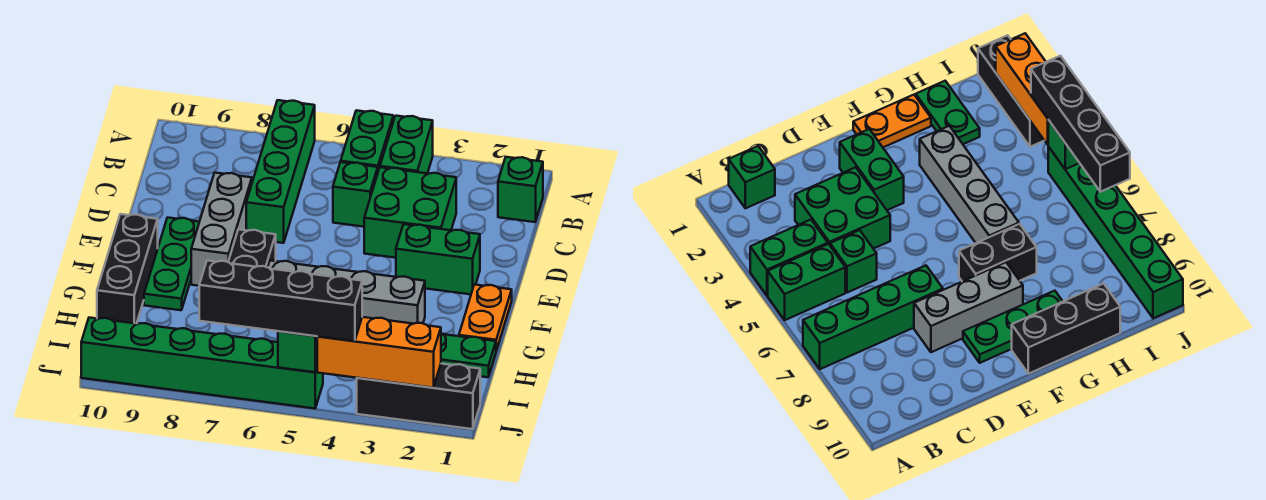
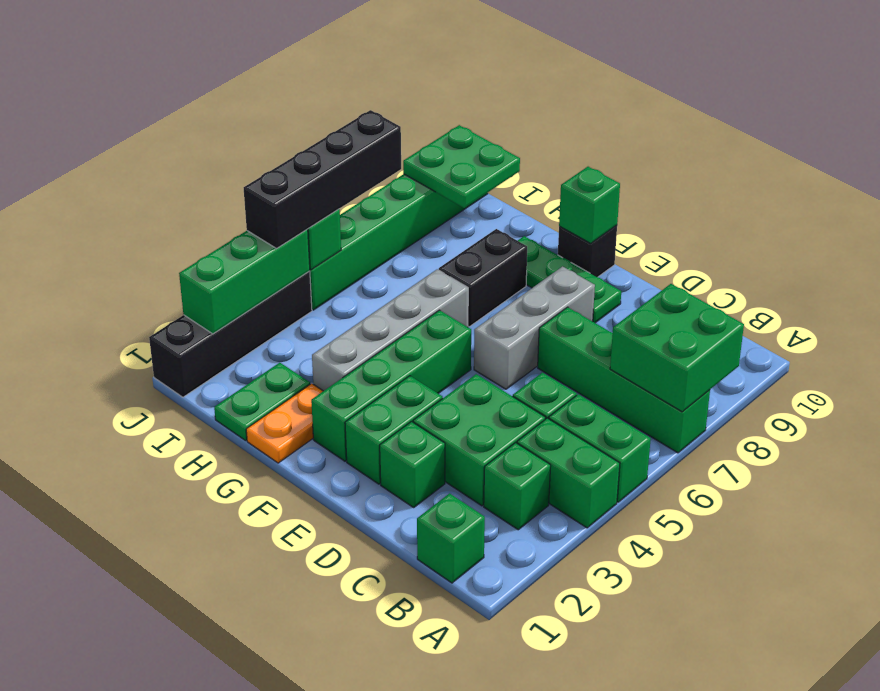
none -> green 2x2 brick [610,284,744,412]
none -> green 1x1 brick [484,443,551,530]
none -> green 1x1 brick [380,422,445,507]
grey 1x3 brick [191,173,252,286] -> grey 1x3 brick turned to [474,266,595,389]
orange 1x2 plate [459,285,512,351] -> orange 1x2 plate turned to [246,384,323,463]
none -> green 1x4 brick [311,310,471,461]
black 1x2 brick [228,229,276,267] -> black 1x2 brick turned to [439,229,527,327]
black 1x3 brick [97,214,158,324] -> black 1x1 brick [558,225,617,277]
none -> green 1x1 brick [559,167,620,243]
none -> green 2x2 plate [403,125,520,208]
black 1x3 brick [357,364,480,429] -> black 1x4 brick [149,271,312,397]
orange 1x3 brick [317,317,441,388] -> green 1x3 brick [179,230,310,334]

